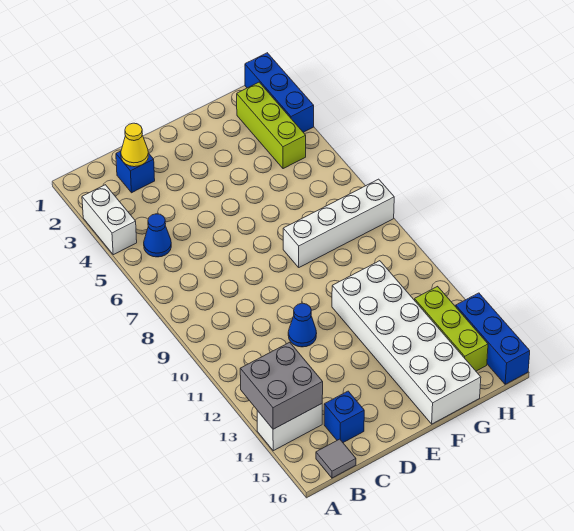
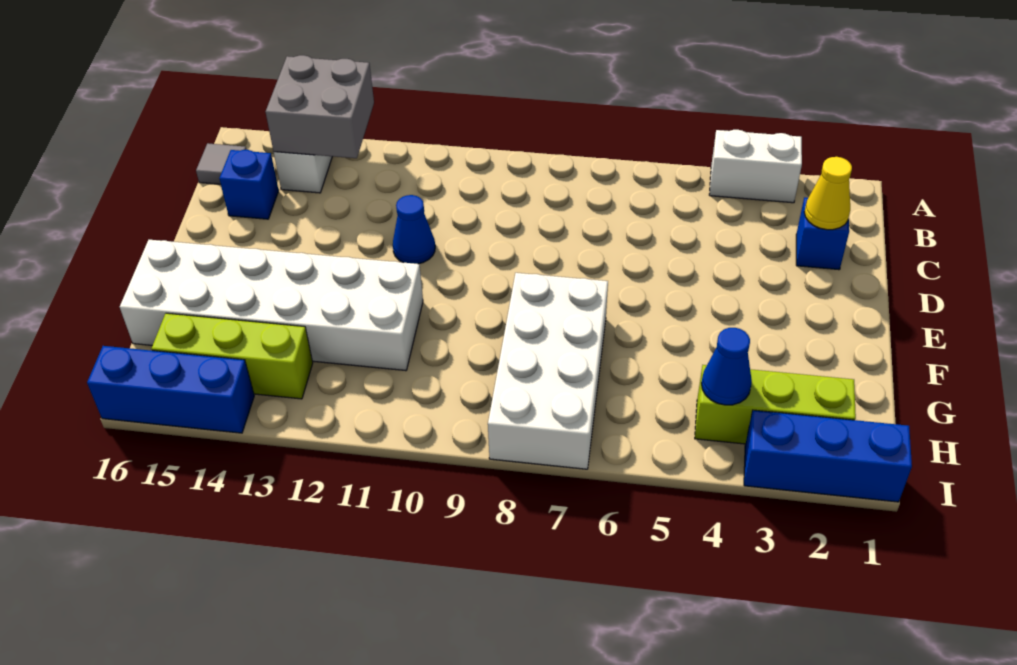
blue 1x1 cone [144,214,171,257] -> blue 1x1 cone moved to [701,328,752,405]
white 1x4 brick [283,179,394,267] -> white 2x4 brick [488,273,608,469]

